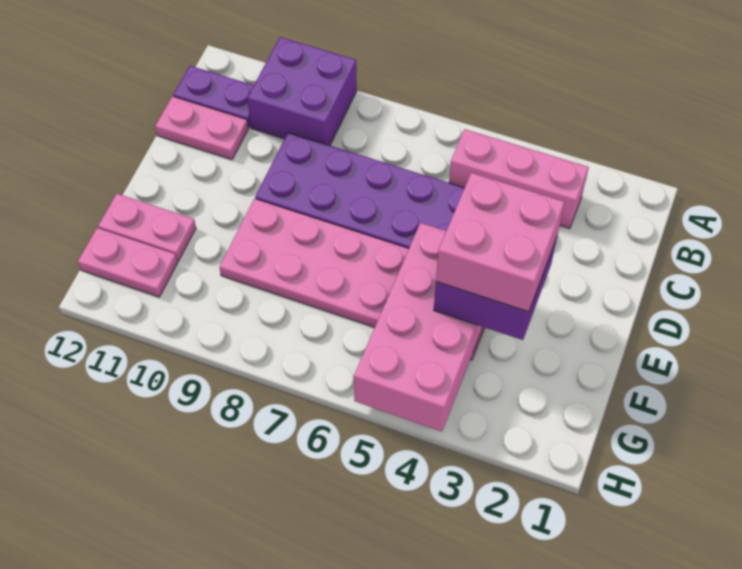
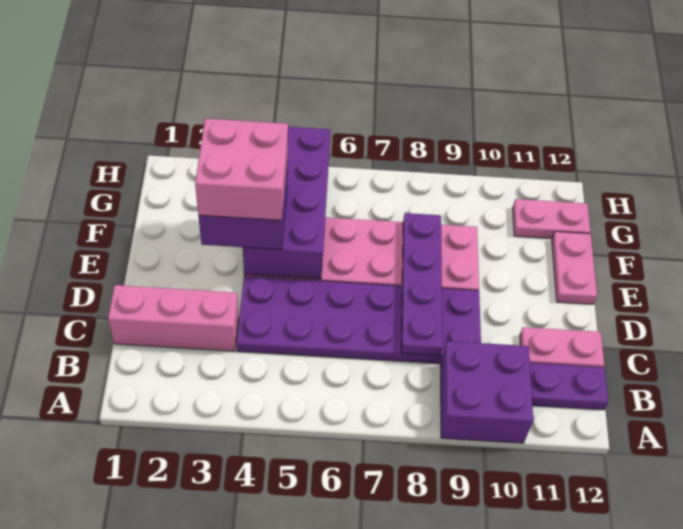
pink 1x3 brick [449,129,589,229] -> pink 1x3 brick moved to [108,285,239,351]
none -> purple 1x4 plate [401,213,442,356]
pink 2x4 brick [354,223,483,431] -> purple 2x4 brick [243,127,331,279]
pink 1x2 plate [98,194,196,261] -> pink 1x2 plate turned to [552,232,597,304]

